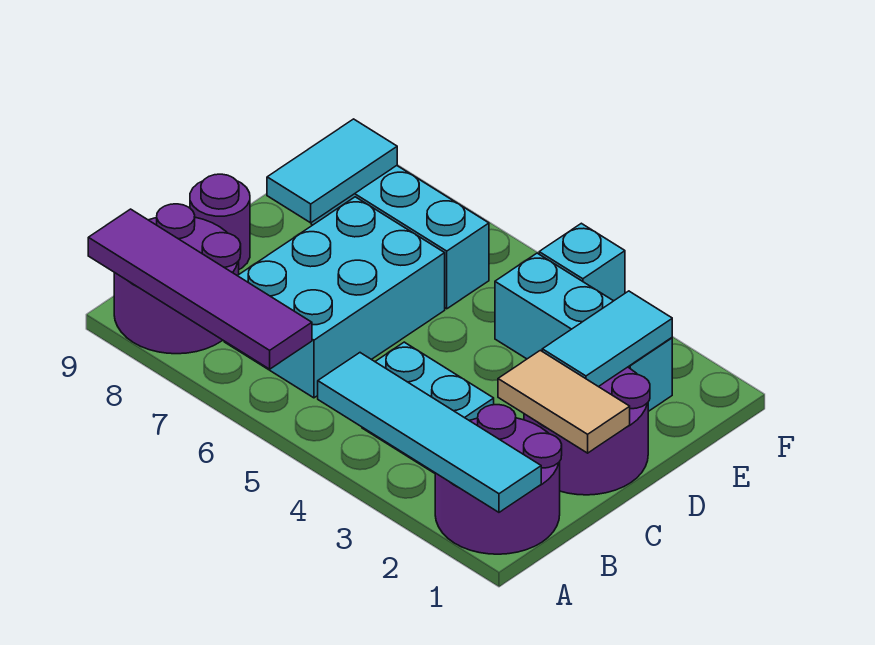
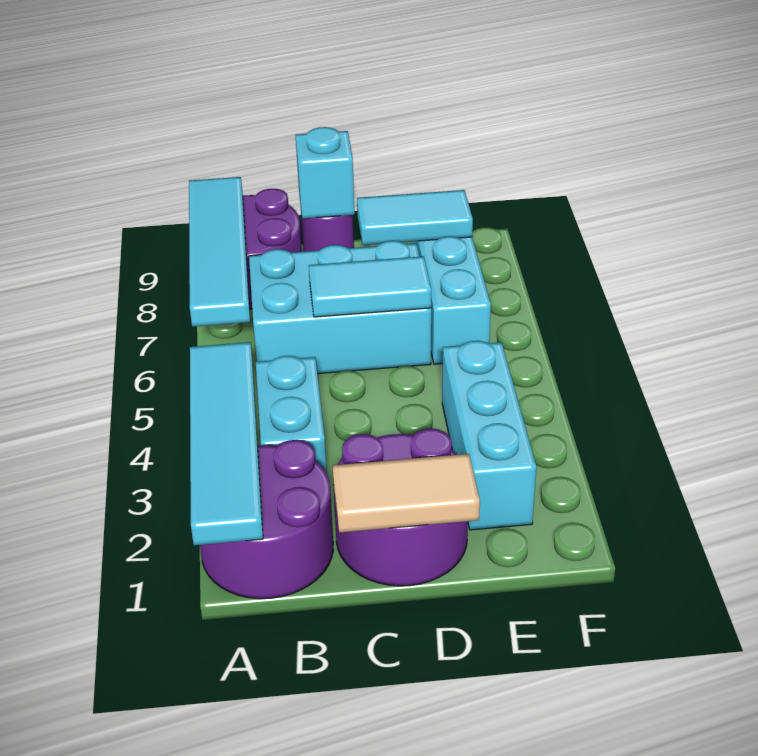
purple 1x4 tile [88,209,312,369] -> cyan 1x4 tile [189,177,250,327]
tan 1x2 tile [498,350,630,453] -> tan 1x2 tile turned to [333,454,480,533]
cyan 1x2 tile [542,291,672,387] -> cyan 1x2 tile moved to [309,256,431,317]
cyan 1x1 brick [539,223,625,301] -> cyan 1x1 brick moved to [296,127,355,218]

